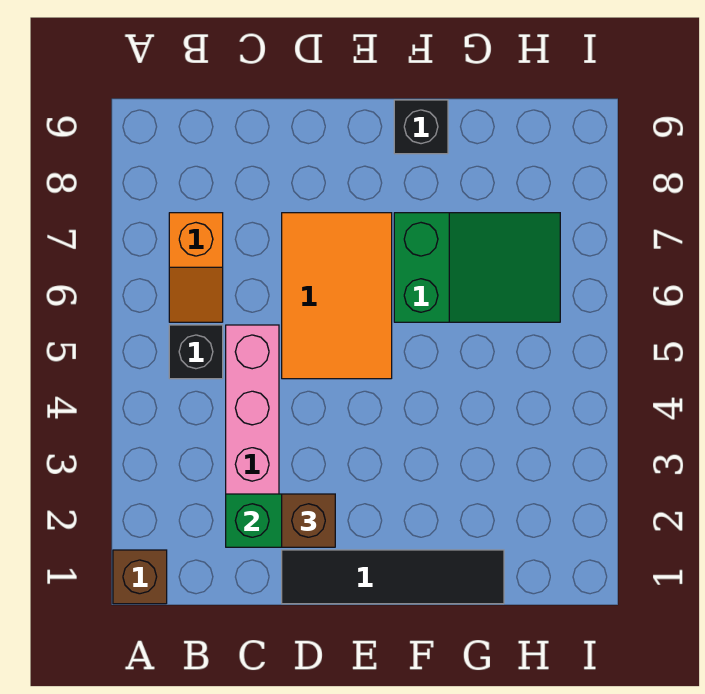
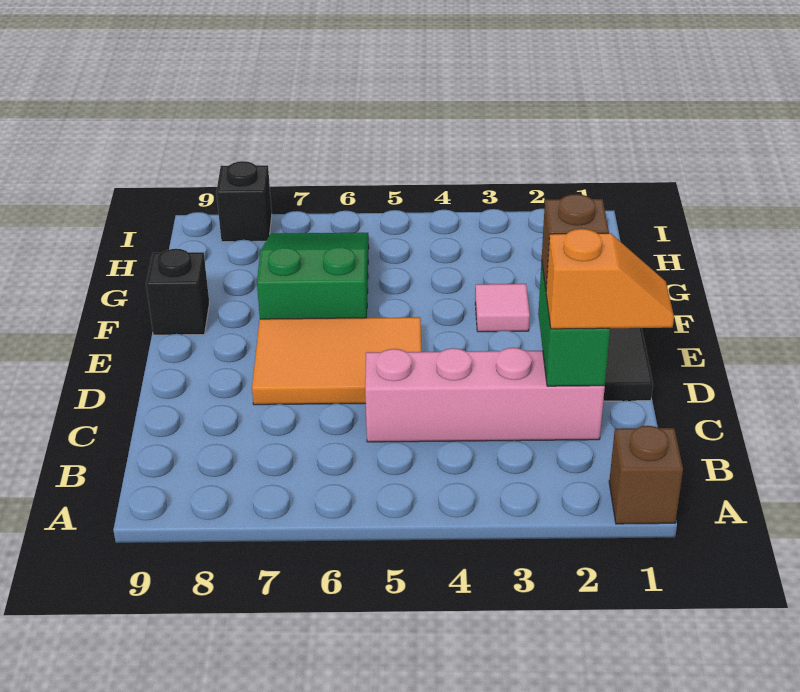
black 1x1 brick [169,325,223,379] -> black 1x1 brick moved to [216,161,272,242]
orange 1x2 slope [169,213,223,322] -> orange 1x2 slope moved to [546,229,674,329]
none -> pink 1x1 tile [475,284,530,332]

